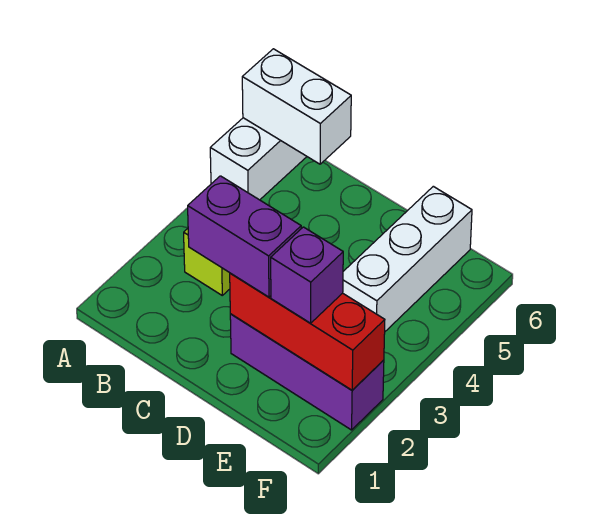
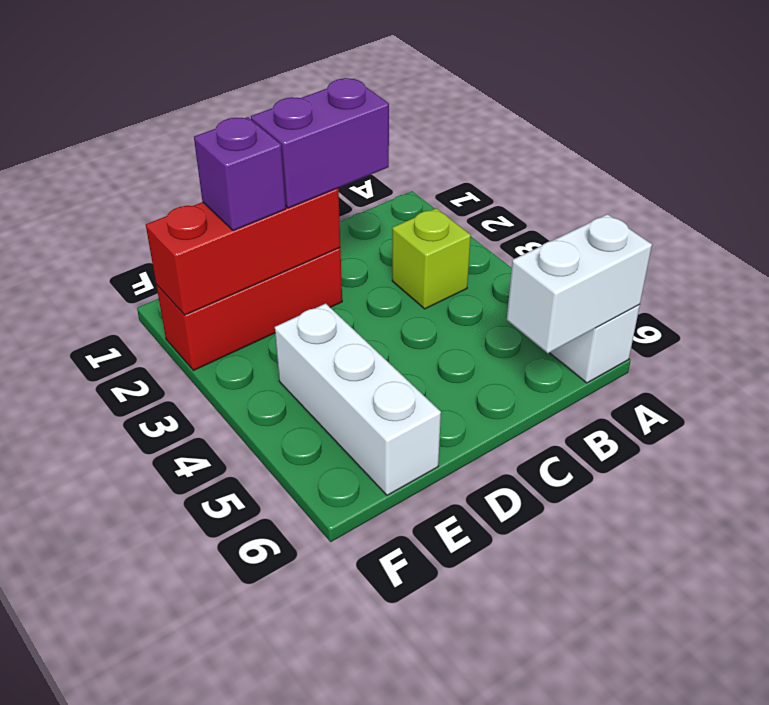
purple 1x3 brick [230,314,384,430] -> red 1x3 brick [156,248,342,371]

